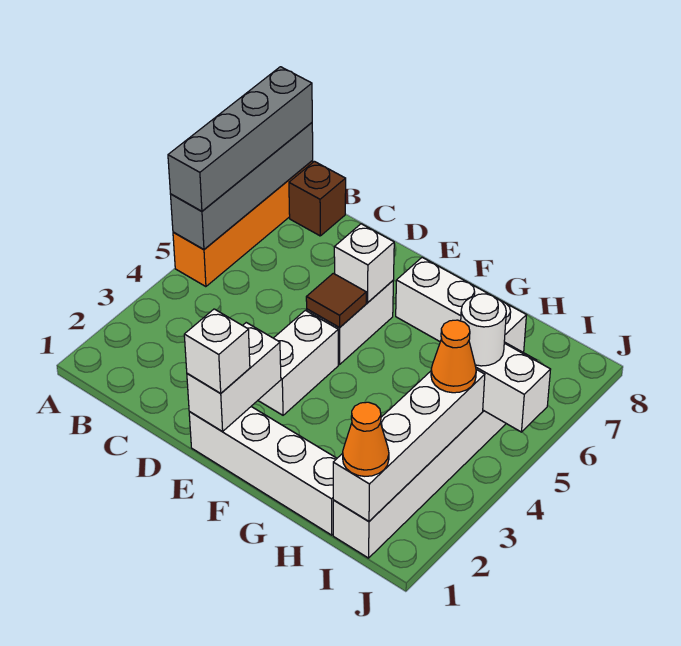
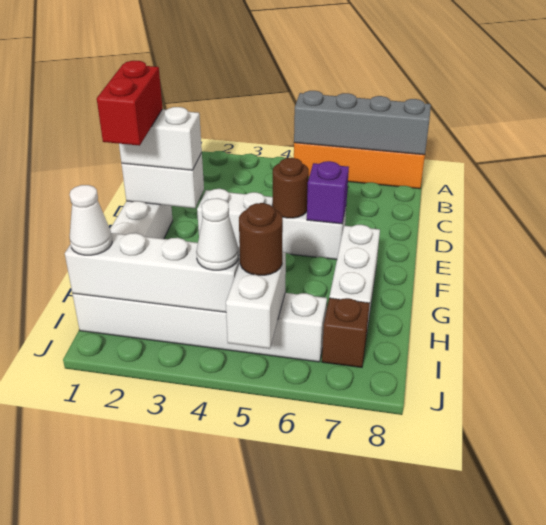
grey 1x4 brick [168,67,312,211] -> none
brown 1x1 brick [289,161,346,236] -> brown 1x1 brick moved to [322,298,370,367]
white 1x1 brick [184,309,250,393] -> white 1x2 brick [119,107,202,170]
none -> red 1x2 brick [97,61,162,146]
brown 1x1 tile [306,273,366,328] -> brown 1x1 round brick [273,158,309,218]
white 1x1 brick [334,224,394,303] -> purple 1x1 brick [307,161,349,224]
orange 1x1 cone [343,402,389,476] -> white 1x1 cone [70,185,112,255]
orange 1x1 cone [431,320,476,393] -> white 1x1 cone [196,198,239,270]
white 1x1 round brick [461,294,506,366] -> brown 1x1 round brick [239,203,283,275]

